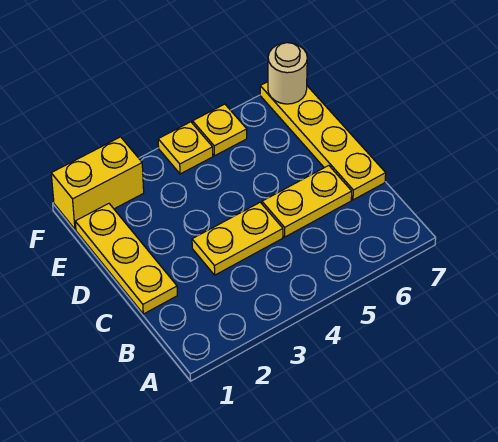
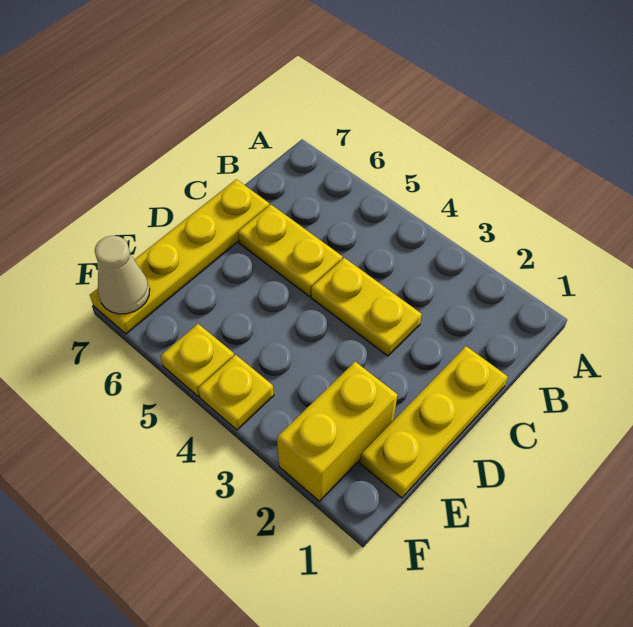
yellow 1x2 brick [51,137,144,229] -> yellow 1x2 brick turned to [277,362,397,501]
tan 1x1 round brick [268,43,307,104] -> tan 1x1 cone [95,236,150,314]

